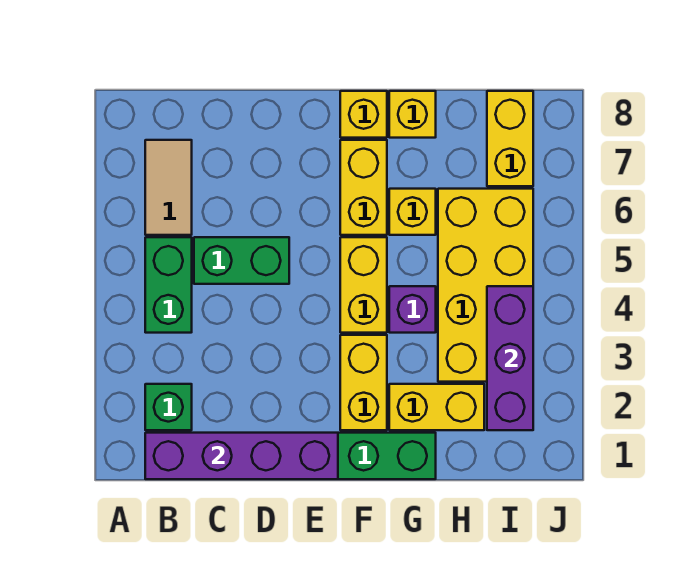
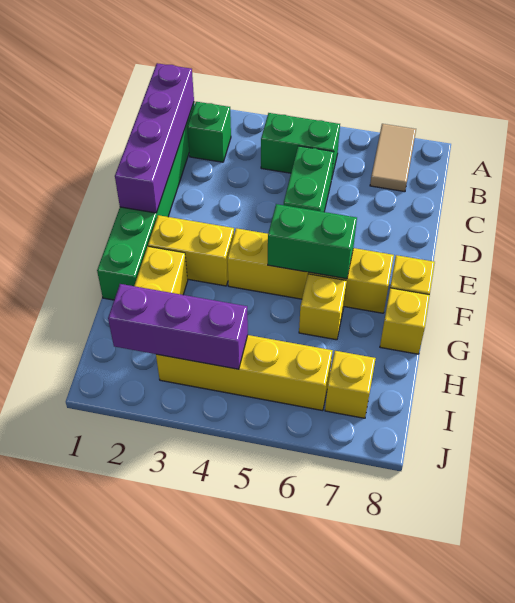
tan 1x2 tile [145,140,192,235] -> tan 1x2 tile turned to [370,124,416,192]
none -> green 1x2 brick [268,204,357,279]
purple 1x1 brick [389,286,436,333] -> none
yellow 2x4 brick [438,189,533,382] -> yellow 1x4 brick [156,335,333,411]
yellow 1x2 brick [487,91,533,186] -> yellow 1x1 brick [325,351,376,418]

